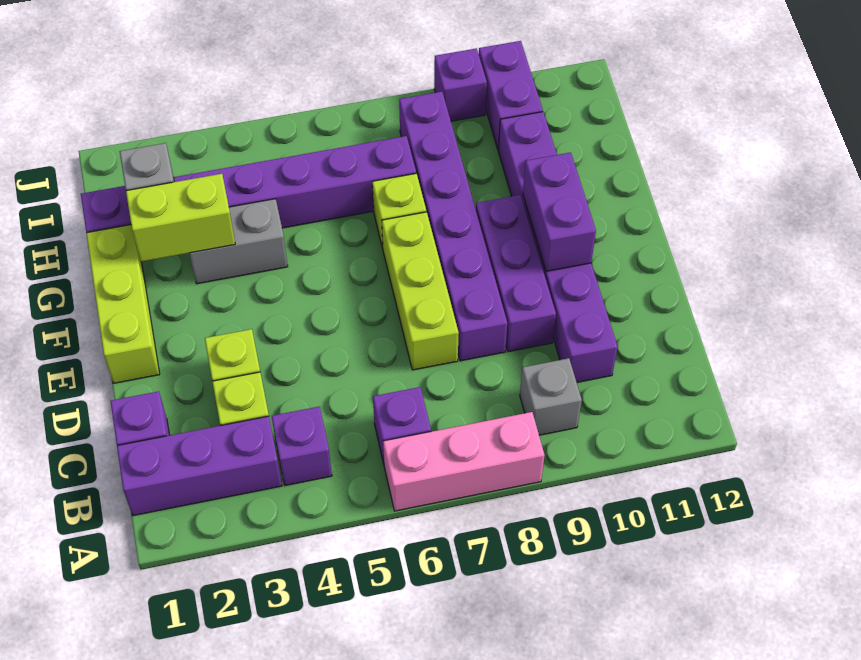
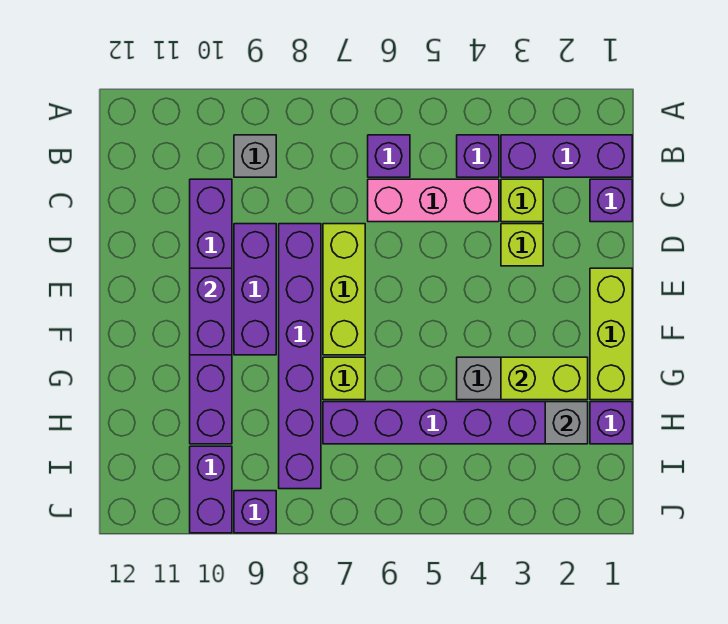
pink 1x3 brick [383,412,545,511] -> pink 1x3 brick moved to [368,179,499,222]

